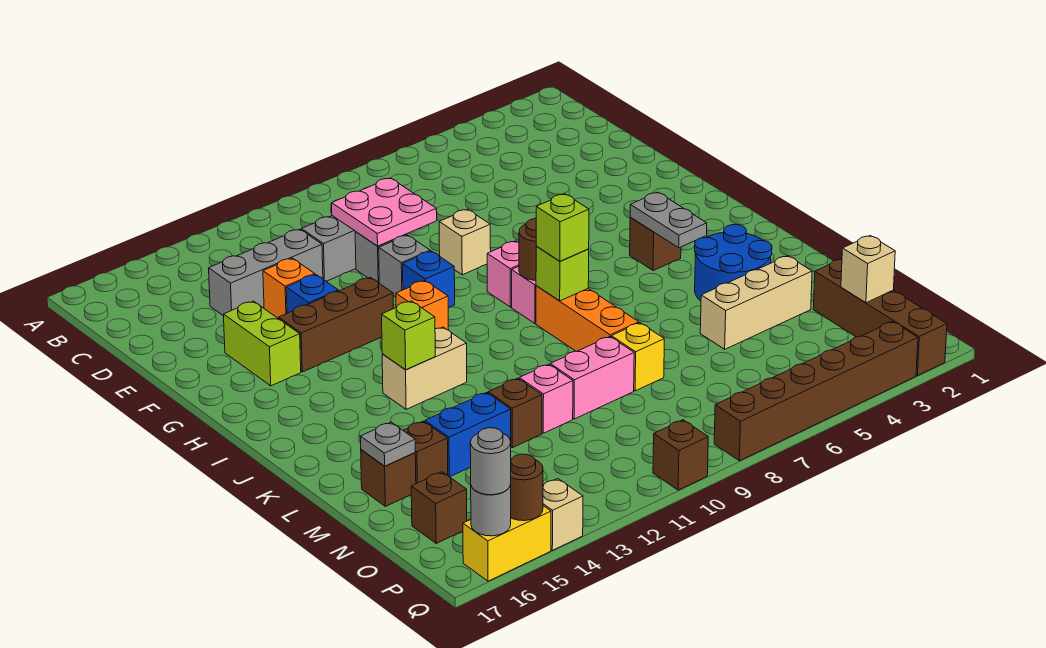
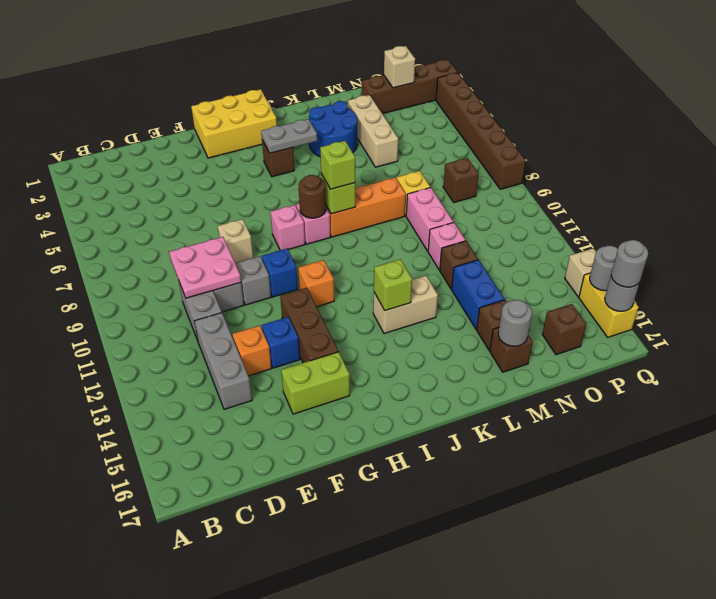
none -> yellow 2x3 brick [191,89,277,158]
tan 1x2 brick [382,327,467,409] -> tan 1x2 brick turned to [373,276,438,334]
grey 1x1 plate [360,422,415,466] -> grey 1x1 round brick [498,300,532,346]
brown 1x1 brick [653,420,708,490] -> brown 1x1 brick moved to [443,158,479,202]
brown 1x1 round brick [511,454,543,521] -> grey 1x1 round brick [590,245,618,291]

